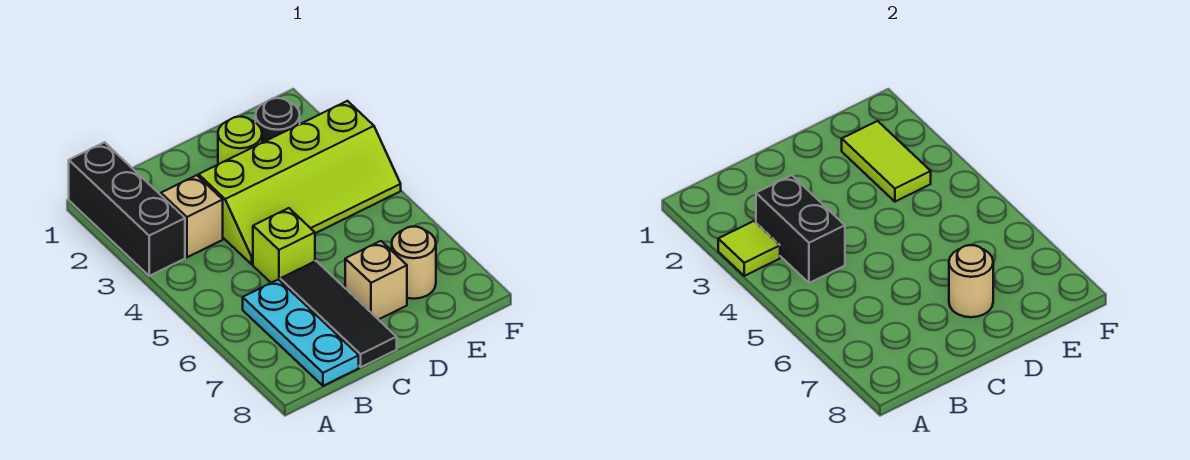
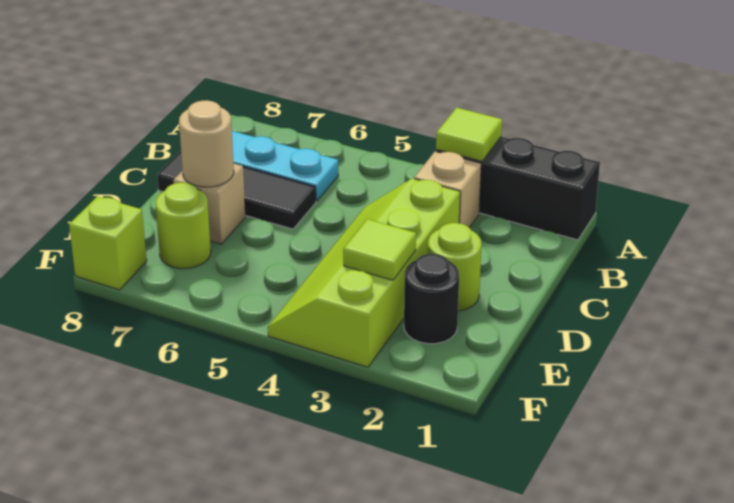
black 1x2 brick [756,175,845,283] -> none
lime 1x1 brick [253,208,315,283] -> lime 1x1 brick moved to [69,196,147,290]
lime 1x2 tile [842,121,931,202] -> lime 1x1 tile [343,219,416,280]
tan 1x1 round brick [392,227,436,299] -> lime 1x1 round brick [156,182,211,269]

